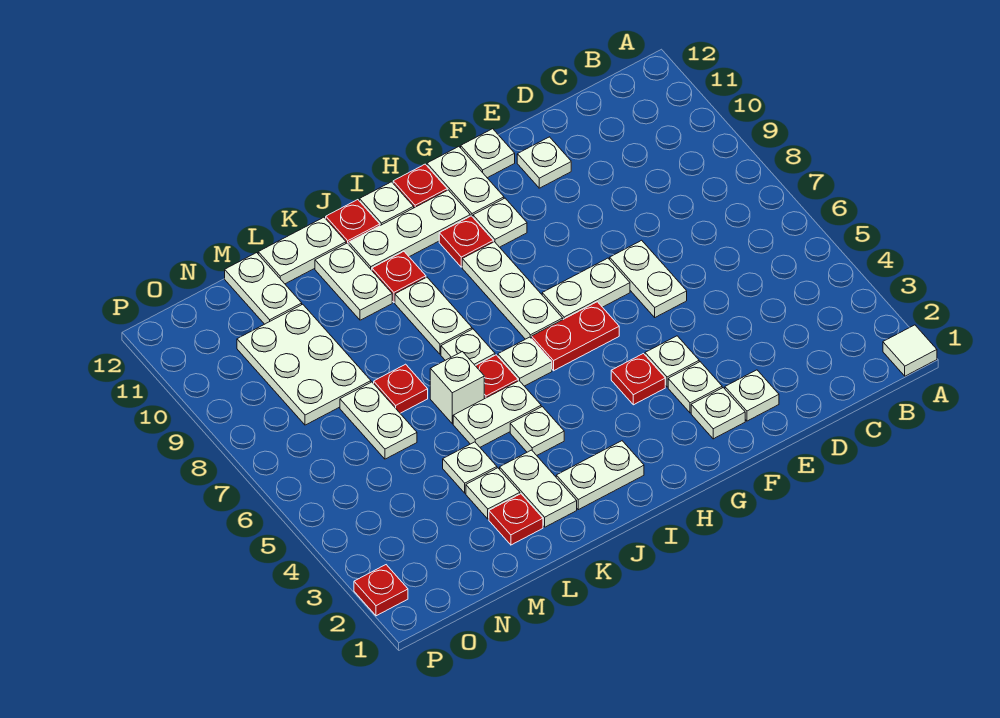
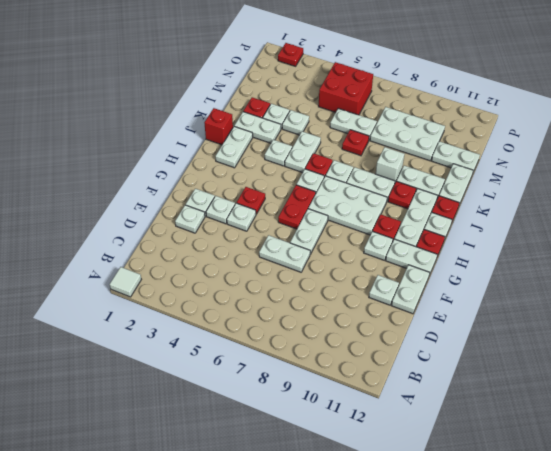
white 1x1 plate [461,129,515,178] -> white 1x2 plate [392,265,430,314]
white 1x3 plate [462,242,563,339] -> white 2x3 plate [308,176,387,235]
none -> red 1x1 brick [204,108,233,145]
white 1x1 brick [430,352,484,424] -> white 1x1 brick moved to [376,147,404,182]
none -> red 2x2 brick [319,62,373,115]

